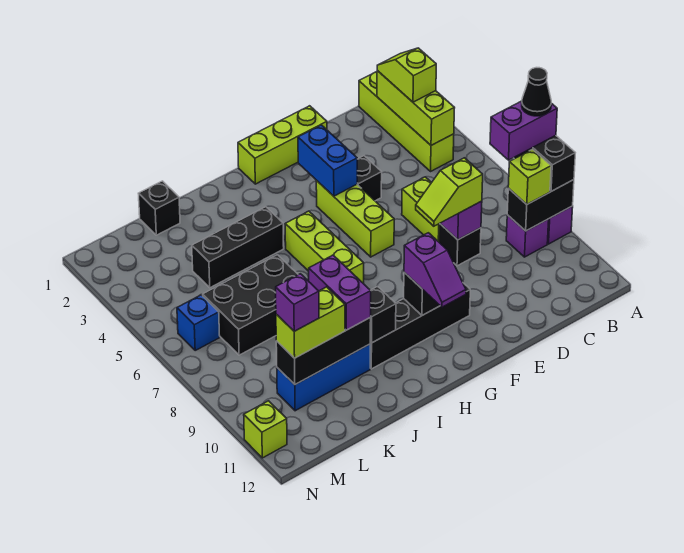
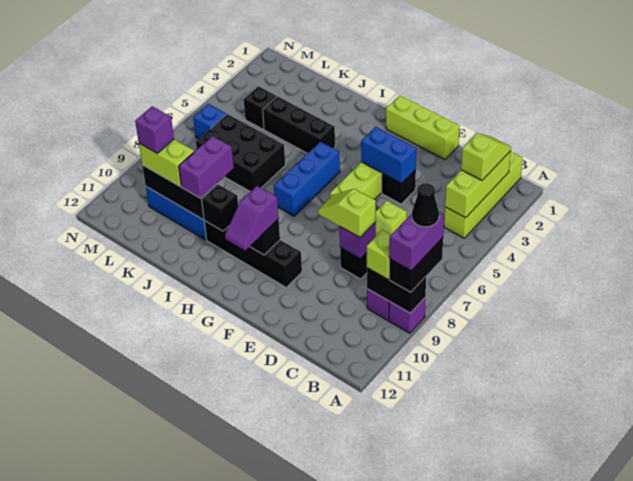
purple 1x2 brick [490,101,557,160] -> purple 1x2 brick turned to [389,212,444,271]
blue 1x2 brick [298,125,357,196] -> blue 1x2 brick turned to [361,127,416,183]
lime 1x3 brick [285,211,364,284] -> blue 1x3 brick [274,141,340,216]
black 1x1 brick [138,181,180,235] -> black 1x1 brick moved to [244,86,276,129]
lime 1x1 brick [244,401,287,458] -> none

